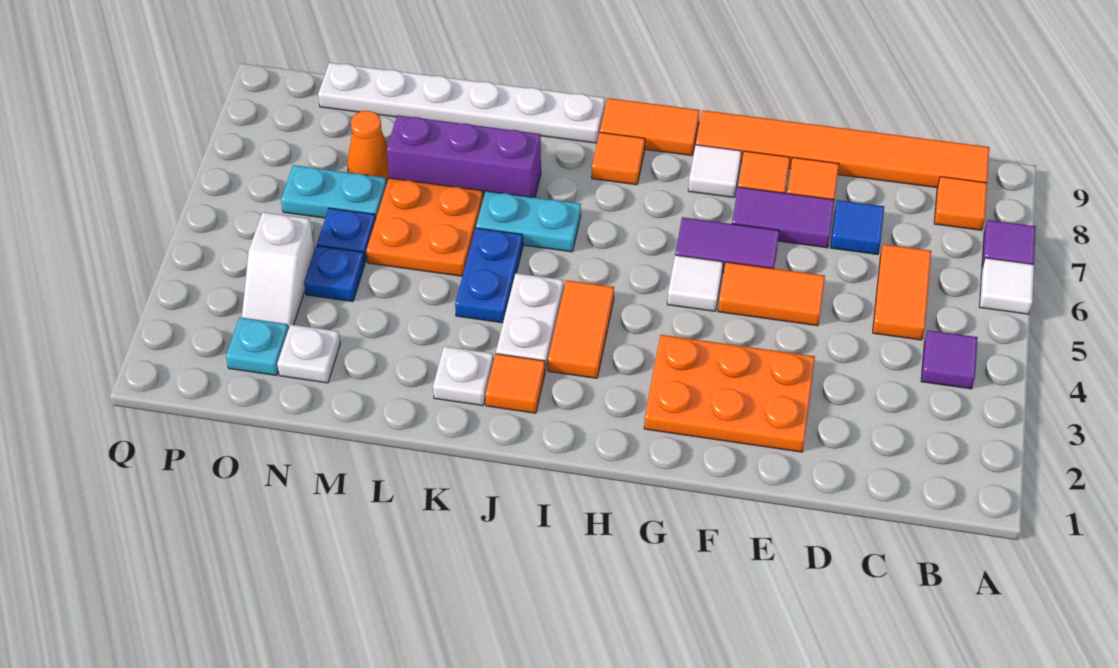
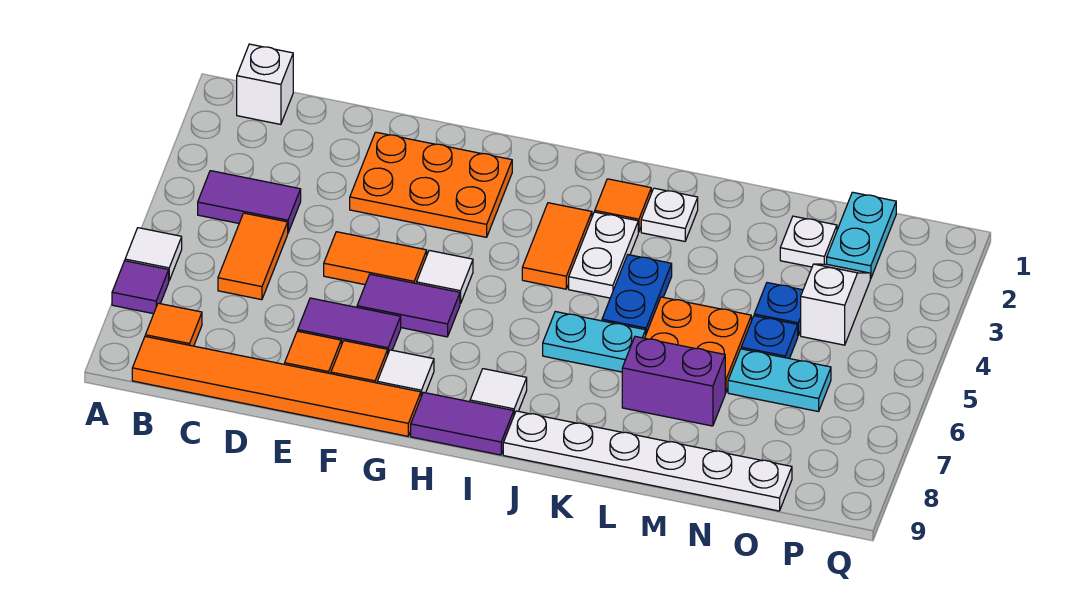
none -> white 1x1 brick [237,44,293,124]
purple 1x1 tile [921,330,978,389] -> purple 1x2 tile [198,171,301,232]
blue 1x1 tile [830,200,884,255] -> none
orange 1x2 tile [600,98,700,156] -> purple 1x2 tile [411,392,514,455]
orange 1x1 tile [592,132,645,185] -> white 1x1 tile [470,369,527,414]
purple 1x3 brick [387,115,541,198] -> purple 1x2 brick [622,336,725,426]
orange 1x1 cone [347,111,389,180] -> none
cyan 1x1 plate [226,317,289,376] -> cyan 1x2 plate [827,192,896,279]

